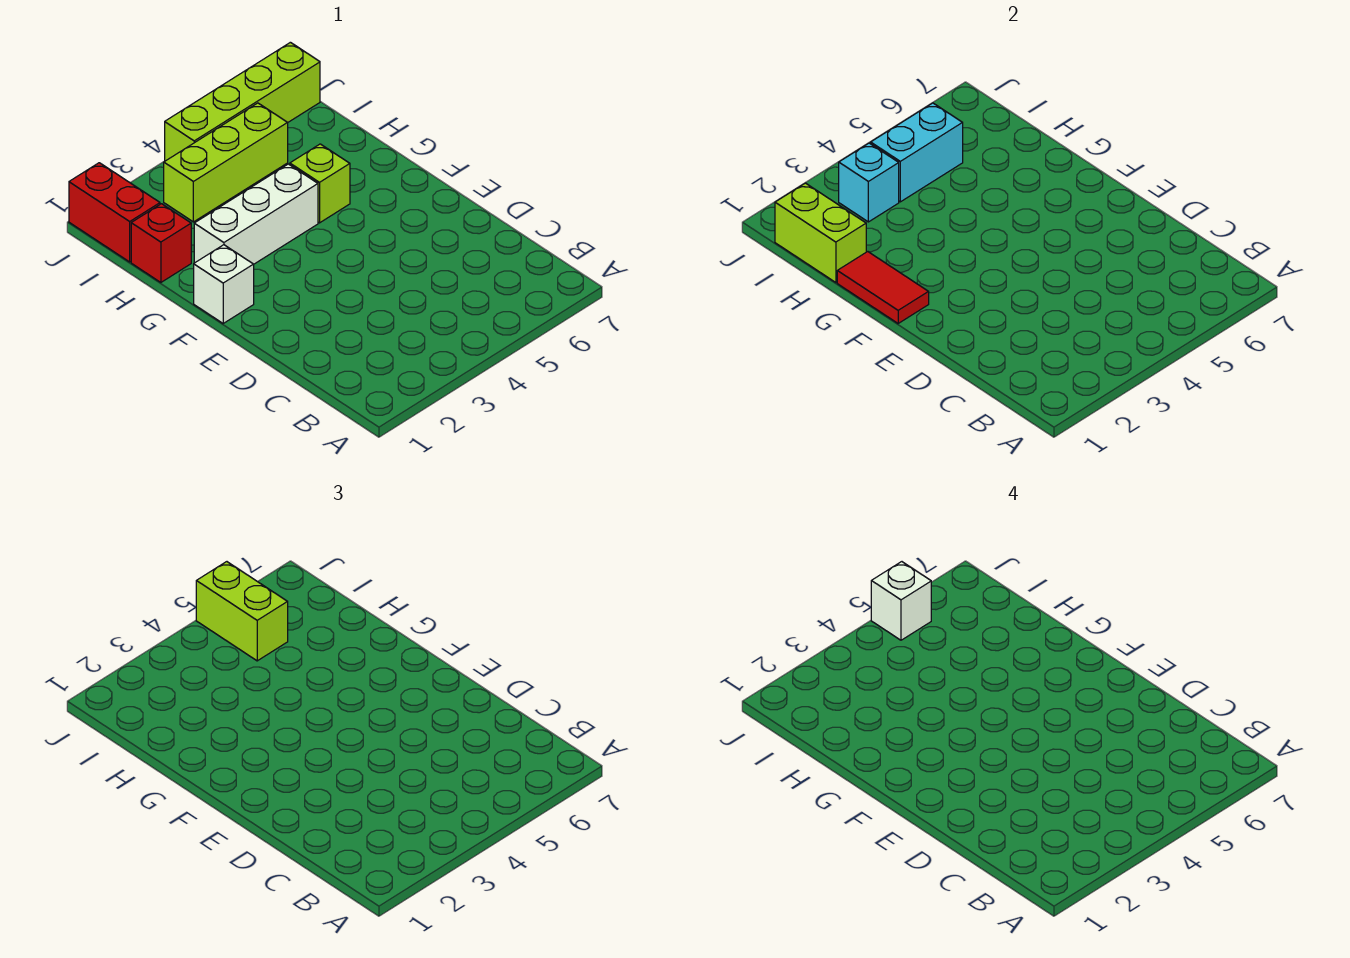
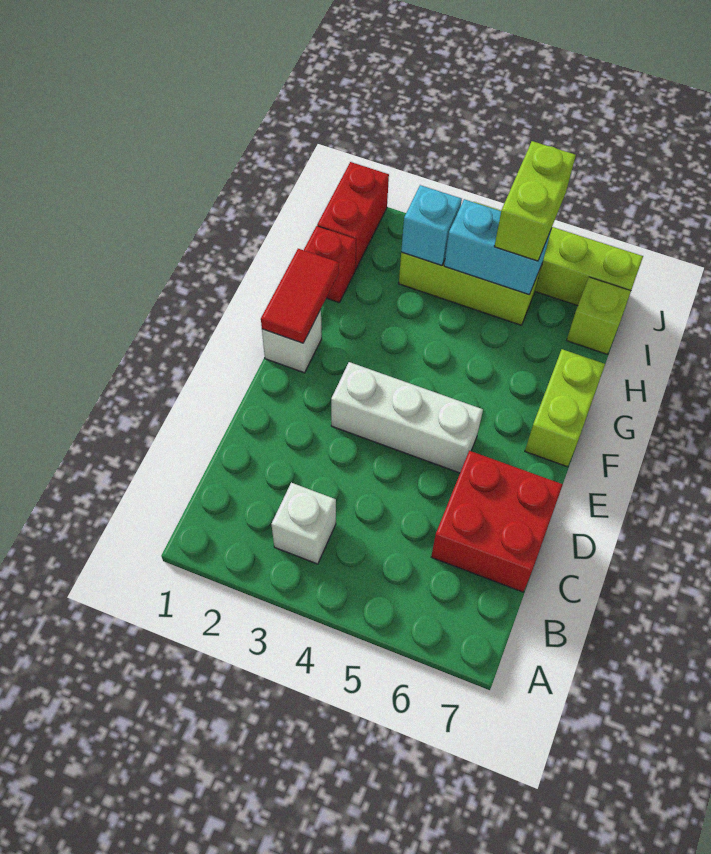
none -> red 2x2 brick [431,451,563,592]
white 1x3 brick [194,164,318,264] -> white 1x3 brick moved to [331,362,483,473]
lime 1x1 brick [290,144,350,223] -> lime 1x1 brick moved to [567,277,631,354]
lime 1x2 brick [775,183,866,282] -> lime 1x2 brick moved to [525,349,605,467]
white 1x1 brick [871,562,931,640] -> white 1x1 brick moved to [271,483,336,564]

